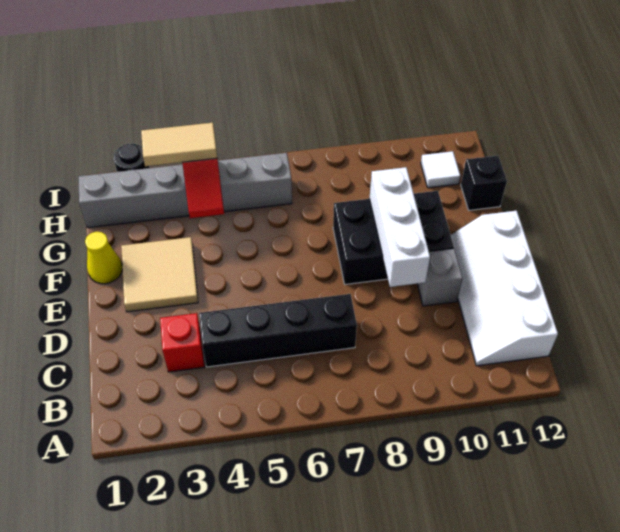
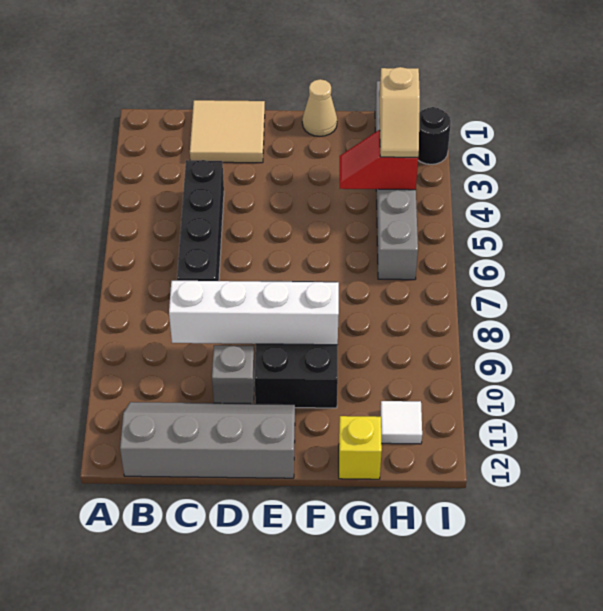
white 2x4 slope [451,211,558,366] -> grey 2x4 slope [120,402,295,478]
red 1x1 brick [160,313,204,372] -> none
white 1x3 brick [369,167,430,287] -> white 1x4 brick [169,281,339,345]
tan 2x2 tile [121,237,198,312] -> tan 2x2 tile moved to [190,100,265,163]
yellow 1x1 cone [85,232,122,284] -> tan 1x1 cone [302,79,337,136]
black 1x1 brick [461,156,507,210] -> yellow 1x1 brick [339,416,382,479]
tan 1x2 tile [141,123,217,166] -> tan 1x2 slope [379,67,420,157]

